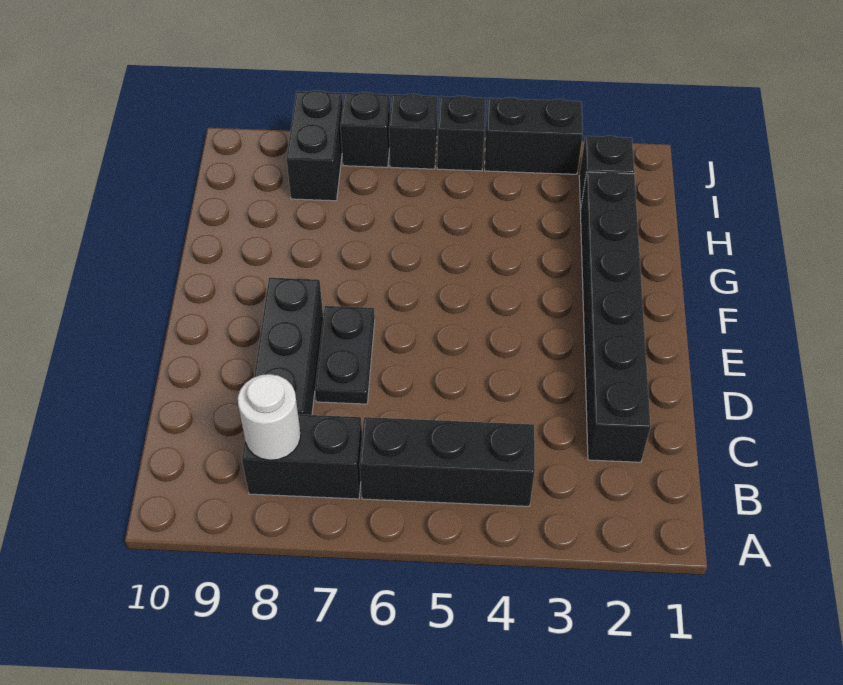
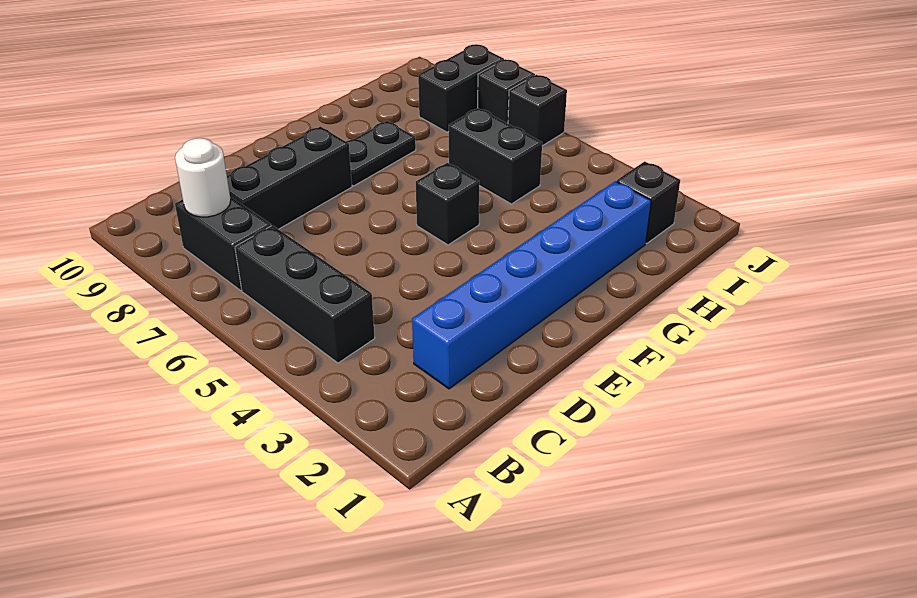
black 1x6 brick [580,172,651,462] -> blue 1x6 brick [412,181,651,389]
black 1x2 plate [315,306,375,404] -> black 1x2 plate moved to [346,121,416,186]
black 1x2 brick [485,97,583,174] -> black 1x2 brick moved to [449,108,542,204]
black 1x1 brick [437,96,486,171] -> black 1x1 brick moved to [416,163,479,245]

